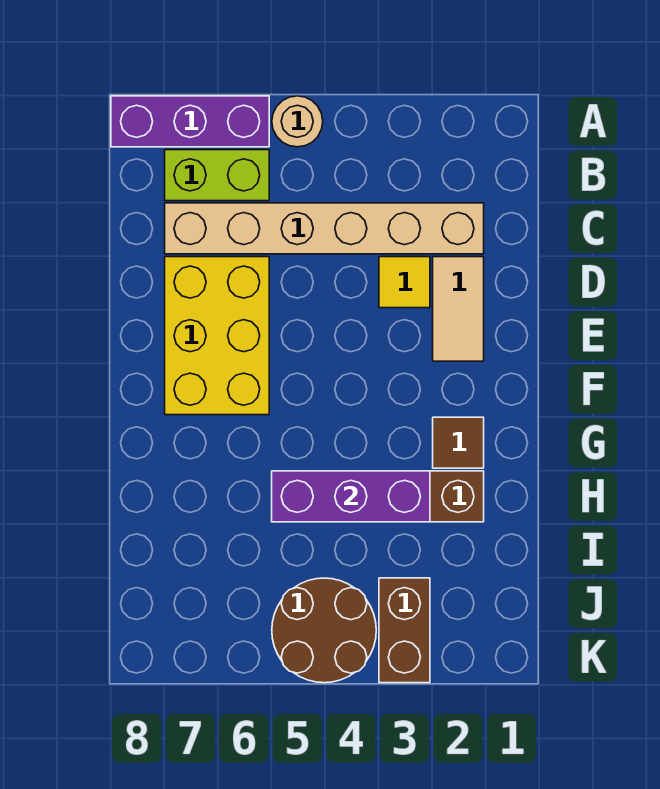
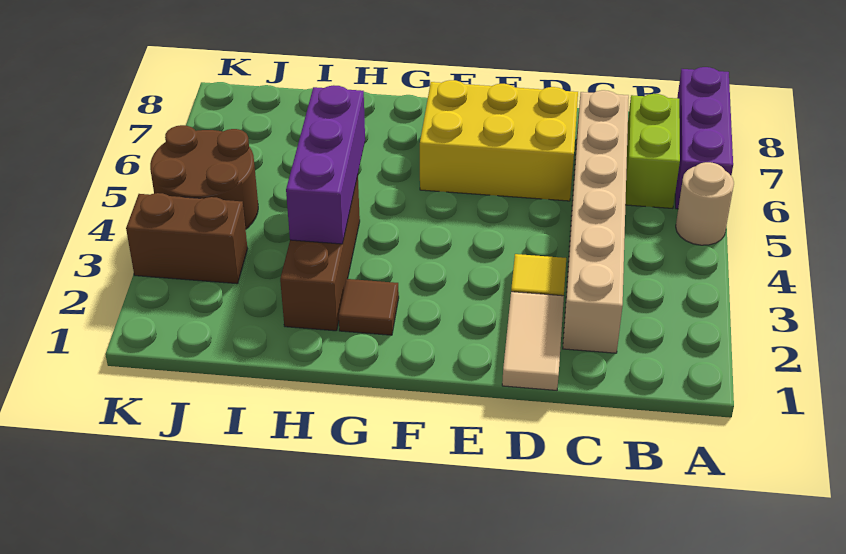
tan 1x2 tile [433,257,484,361] -> tan 1x2 tile turned to [502,292,564,390]

